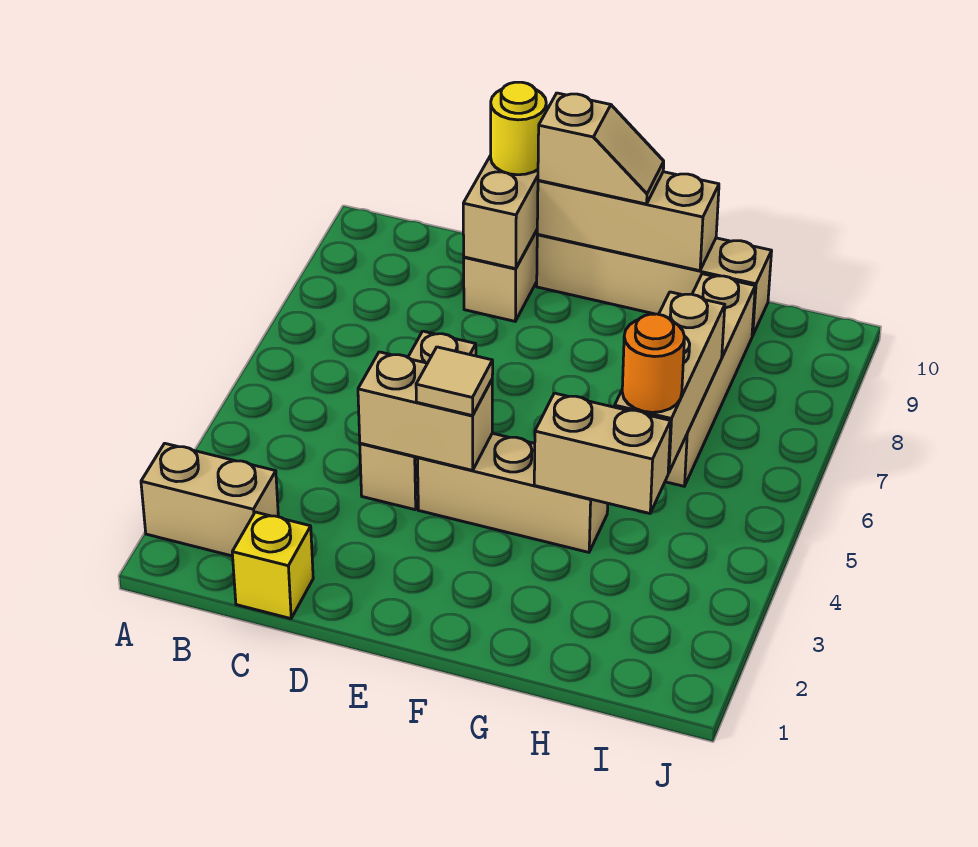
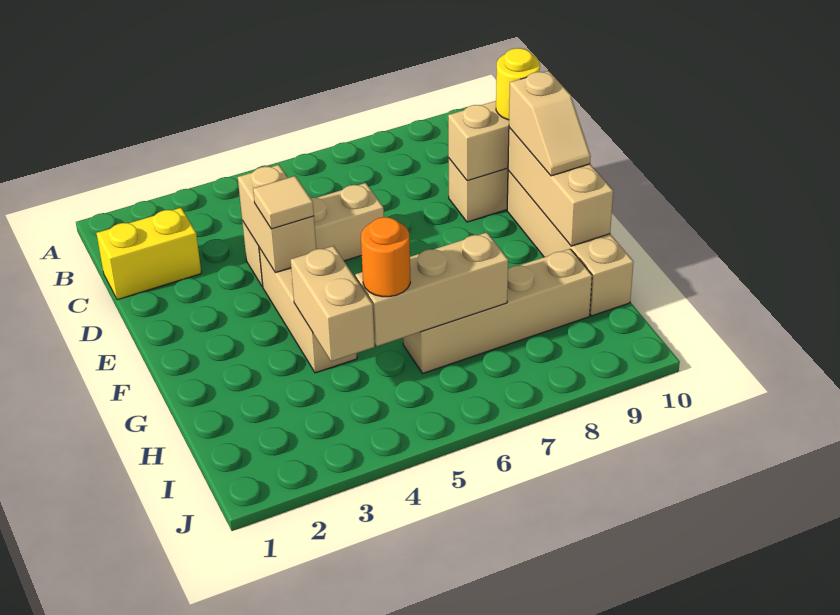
tan 1x2 brick [141,443,278,556] -> none
yellow 1x1 brick [232,512,313,619] -> yellow 1x2 brick [97,208,201,300]

